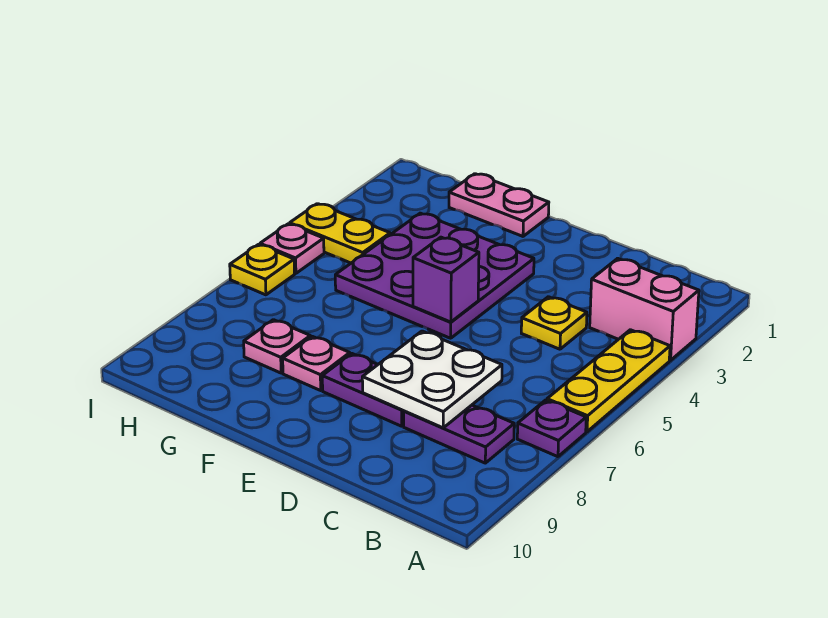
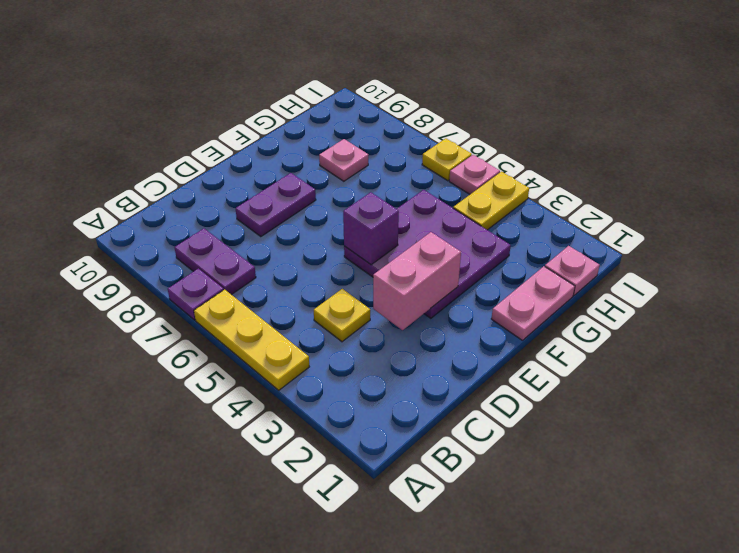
pink 1x2 brick [590,258,699,360] -> pink 1x2 brick moved to [373,232,461,330]
purple 1x2 plate [404,405,514,463] -> purple 1x2 plate turned to [175,229,256,295]
white 2x2 plate [362,331,502,428] -> none
pink 1x1 plate [283,336,350,390] -> pink 1x1 plate moved to [545,246,600,295]

